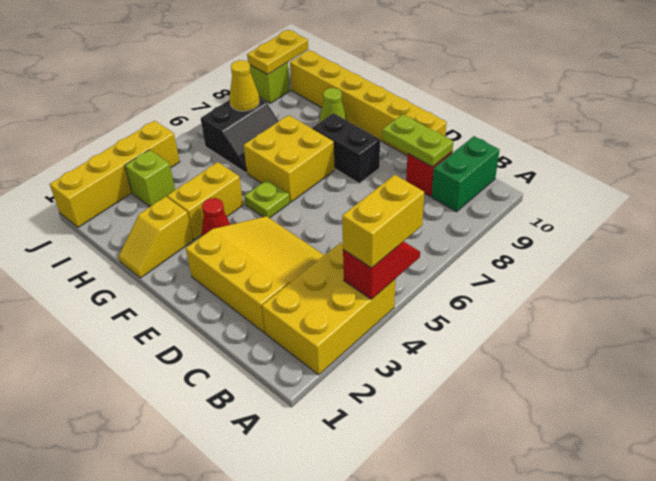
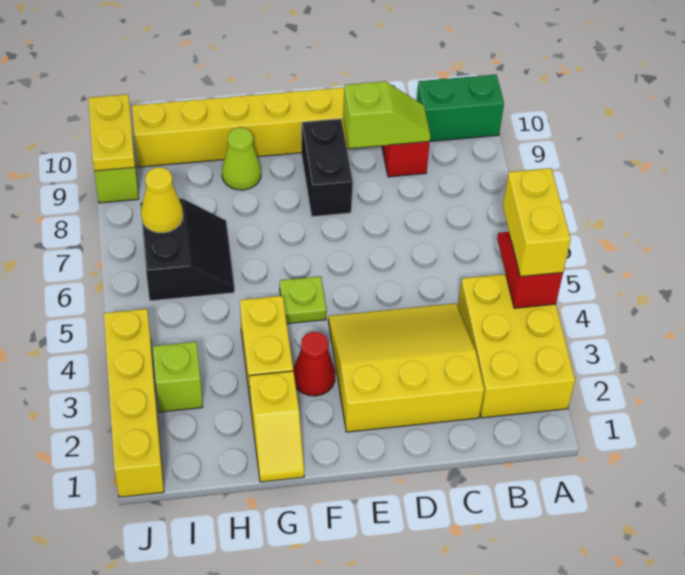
green 1x2 brick [432,136,500,212] -> green 1x2 brick turned to [417,75,504,141]
lime 1x2 plate [382,114,453,167] -> lime 1x2 slope [343,81,430,149]
black 1x2 brick [312,113,380,183] -> black 1x2 brick turned to [302,119,353,217]
yellow 2x2 brick [243,115,335,202] -> none

